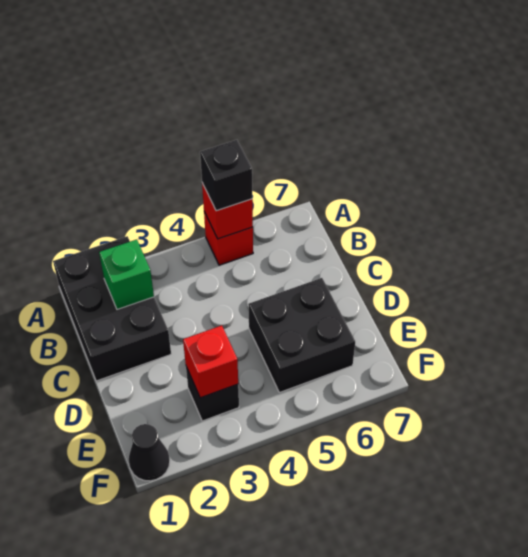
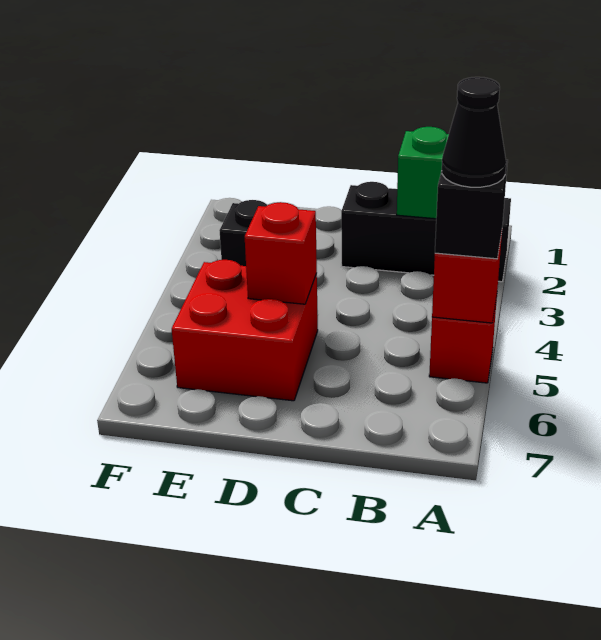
black 2x3 brick [53,236,171,381] -> black 1x3 brick [341,182,511,282]
black 2x2 brick [248,278,355,393] -> red 2x2 brick [172,260,318,401]
red 1x1 brick [183,326,238,398] -> red 1x1 brick moved to [245,202,317,304]
black 1x1 cone [129,424,170,481] -> black 1x1 cone moved to [442,77,506,187]

